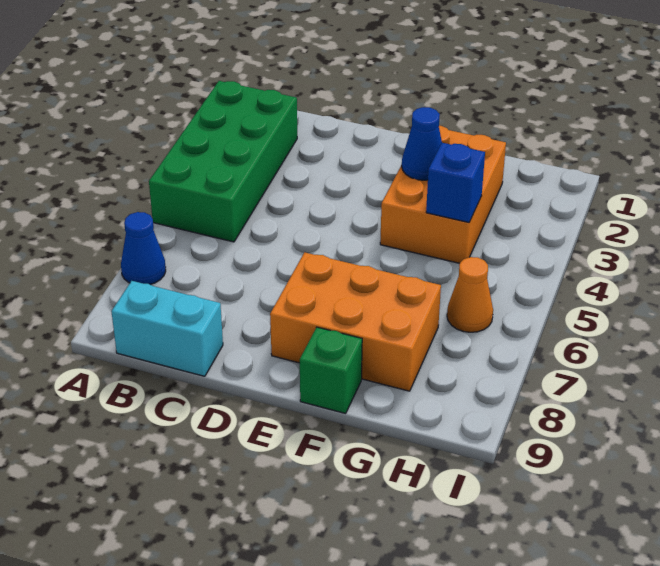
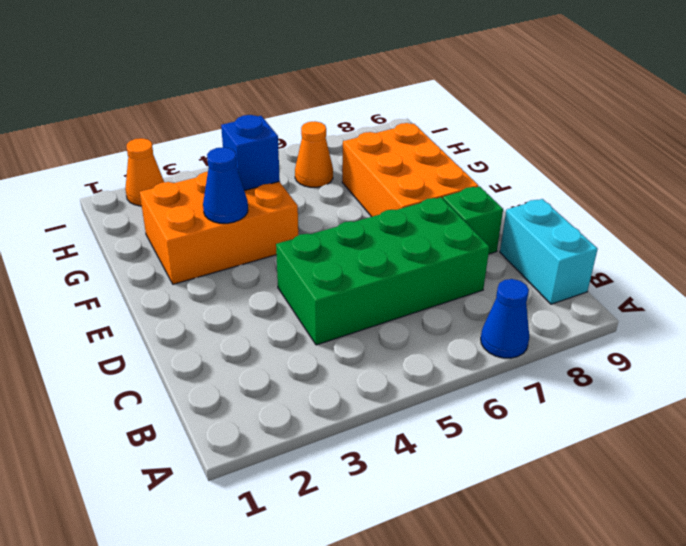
green 2x4 brick [149,81,297,242] -> green 2x4 brick moved to [276,197,489,345]
green 1x1 brick [300,327,362,413] -> green 1x1 brick moved to [443,186,503,254]
none -> orange 1x1 cone [125,138,164,206]

